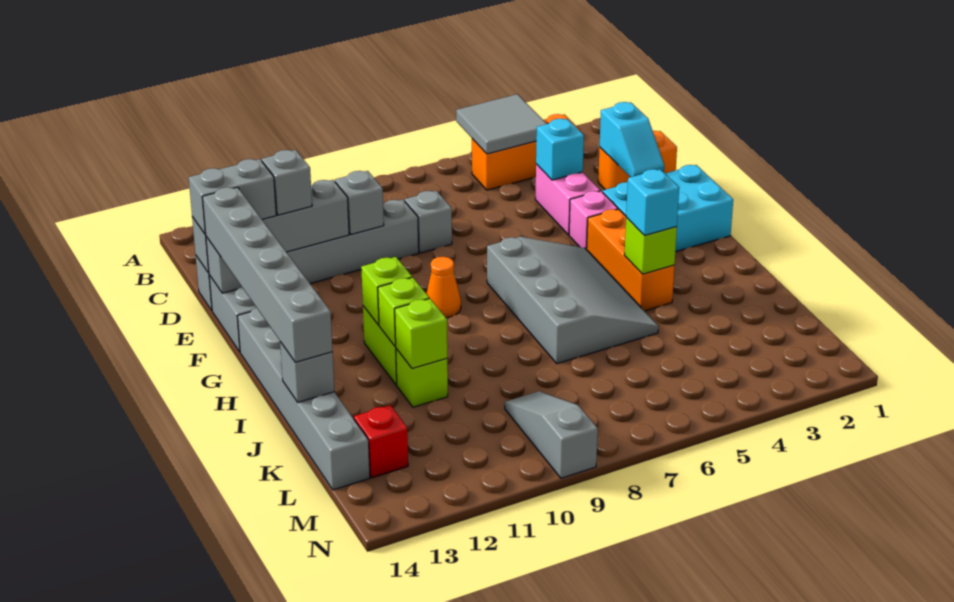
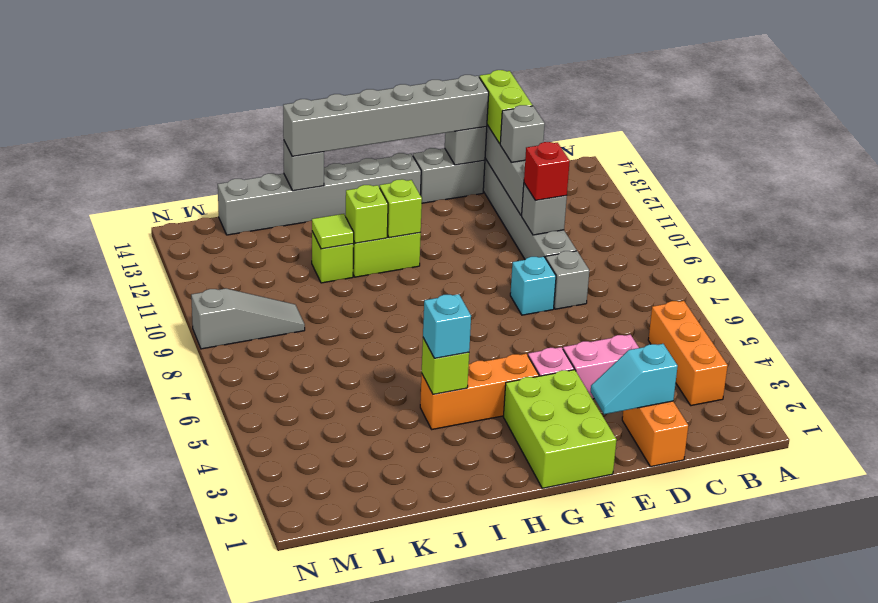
grey 2x2 tile [456,94,547,154] -> none
cyan 1x1 brick [536,119,584,180] -> cyan 1x1 brick moved to [510,257,556,315]
grey 1x2 brick [189,159,276,234] -> lime 1x2 brick [479,70,533,144]
cyan 2x3 brick [603,165,733,252] -> lime 2x3 brick [503,370,617,488]
grey 3x4 slope [487,237,659,364] -> none
orange 1x1 cone [426,257,461,318] -> none
lime 1x1 brick [395,298,447,369] -> lime 1x1 tile [312,214,354,249]
red 1x1 brick [354,405,408,478] -> red 1x1 brick moved to [524,142,570,200]

